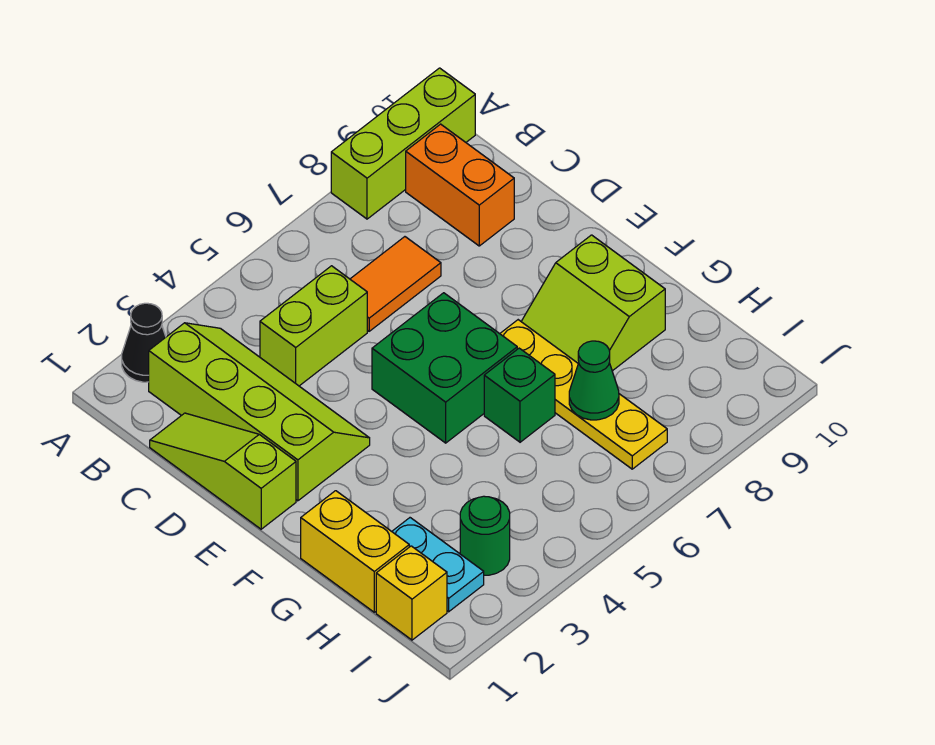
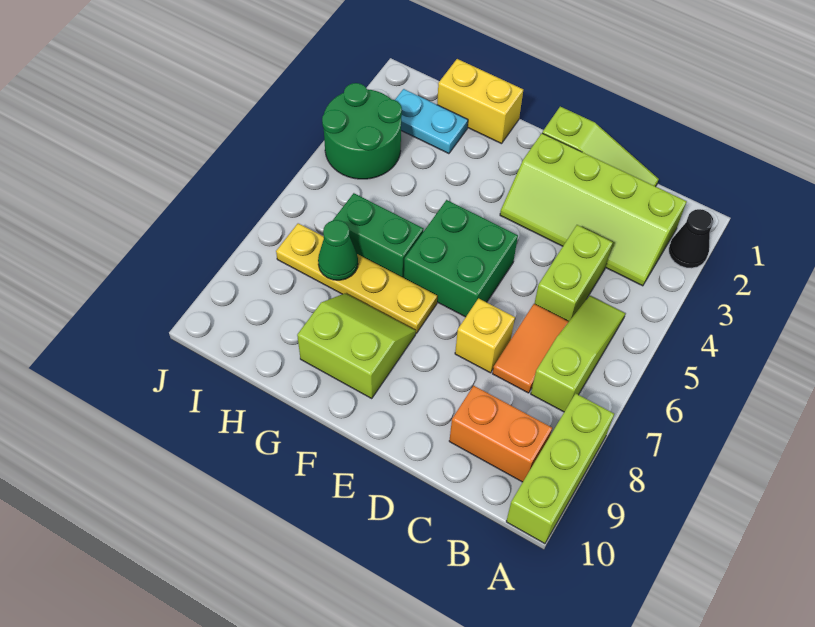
none -> lime 1x3 slope [531,296,625,412]
green 1x1 brick [484,348,555,442] -> green 1x2 brick [333,193,423,278]
yellow 1x1 brick [376,546,447,640] -> yellow 1x1 brick moved to [455,298,515,373]
green 1x1 round brick [460,496,510,575] -> green 2x2 round brick [322,83,402,179]

